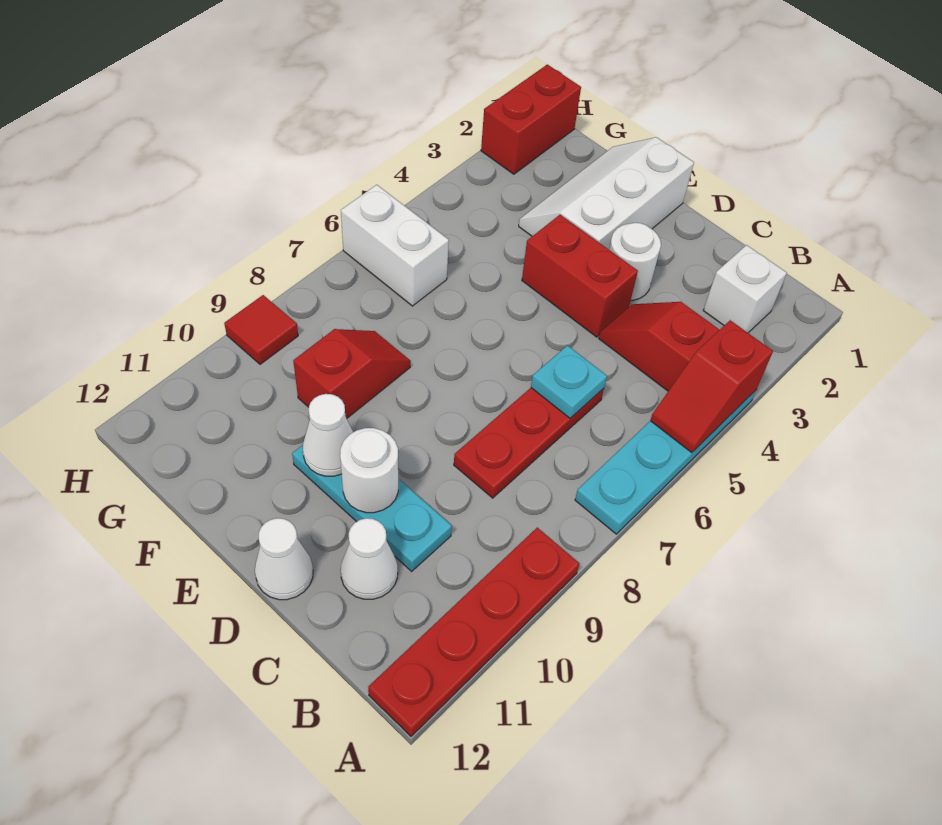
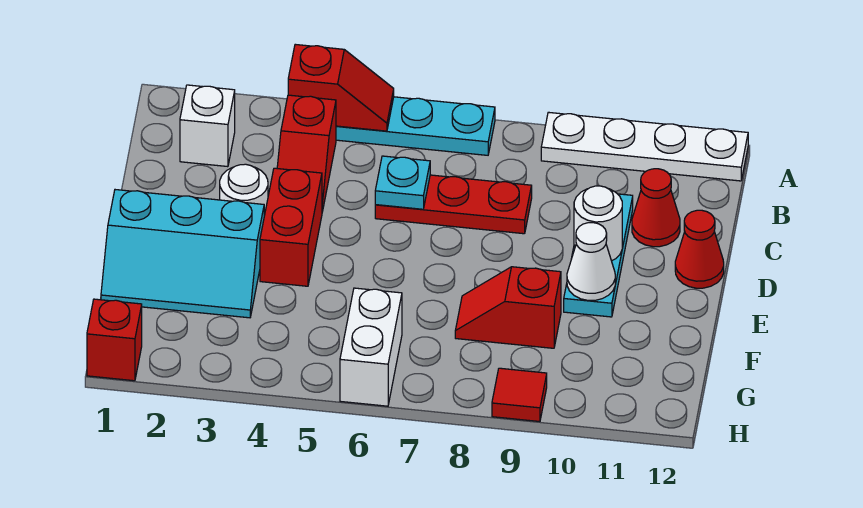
red 1x4 plate [368,528,579,736] -> white 1x4 plate [541,112,748,181]
white 1x1 cone [341,518,398,599] -> red 1x1 cone [632,169,680,247]
white 1x1 cone [255,518,313,600] -> red 1x1 cone [675,210,724,288]
white 2x3 slope [519,137,694,249] -> cyan 2x3 slope [101,190,264,318]
red 1x2 brick [481,64,581,174] -> red 1x1 brick [87,299,142,381]

